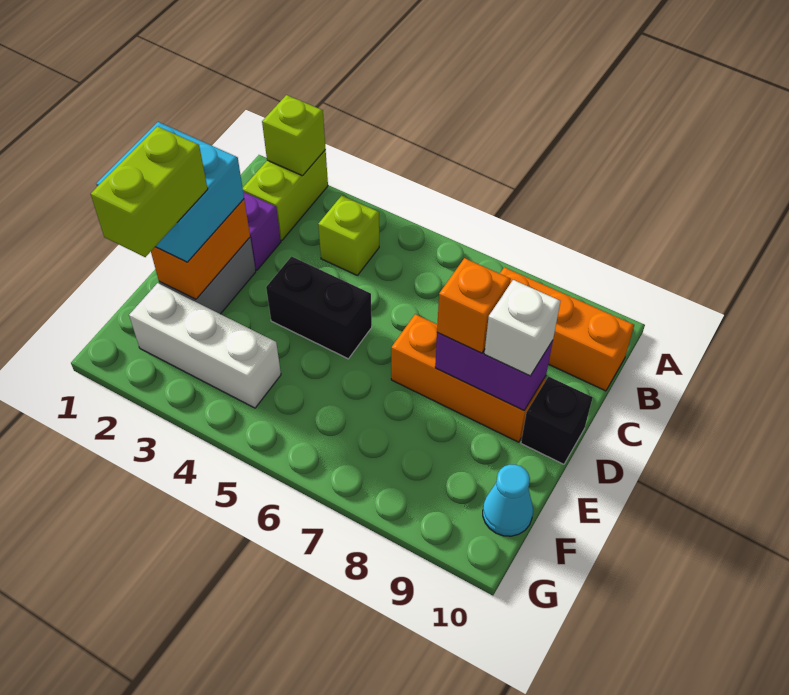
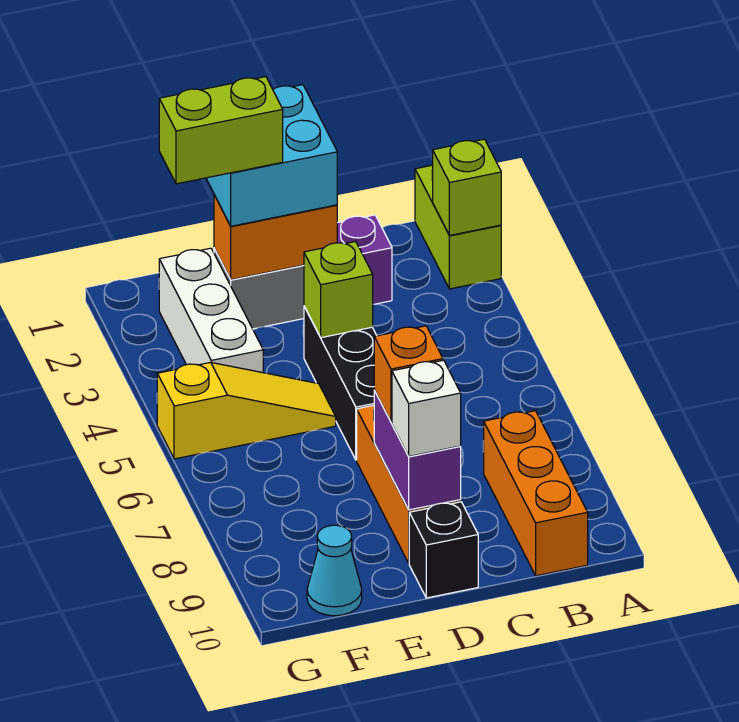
lime 1x2 brick [243,150,328,241] -> lime 1x2 brick turned to [415,165,501,289]
lime 1x1 brick [318,196,379,275] -> lime 1x1 brick moved to [304,241,373,338]
black 1x2 brick [266,256,372,359] -> black 1x3 brick [304,307,377,460]
none -> yellow 1x3 slope [157,362,336,459]

